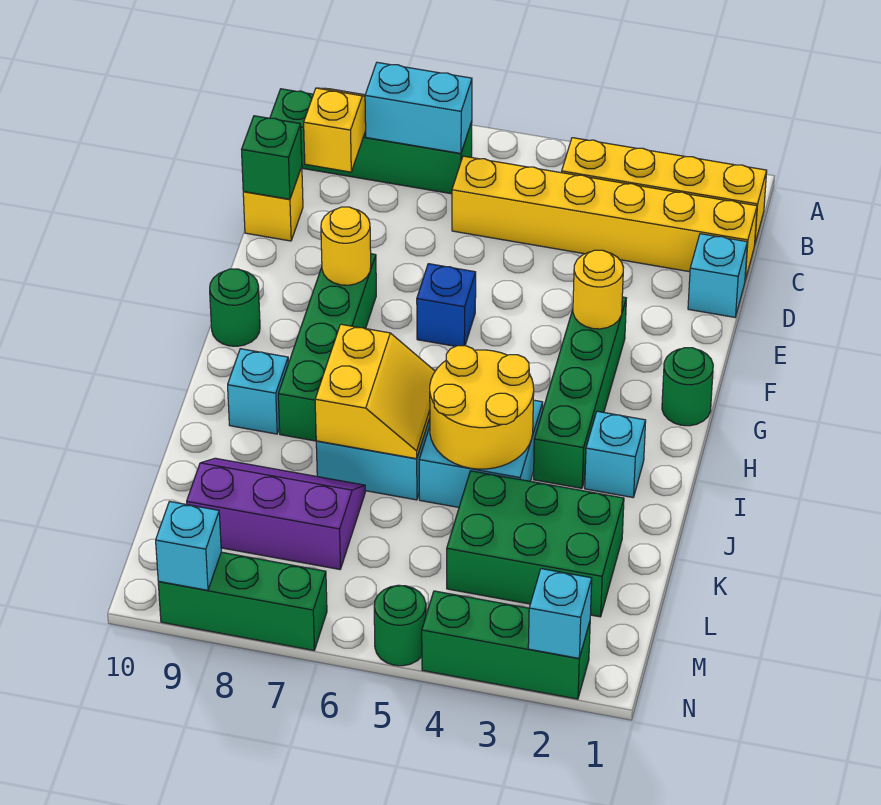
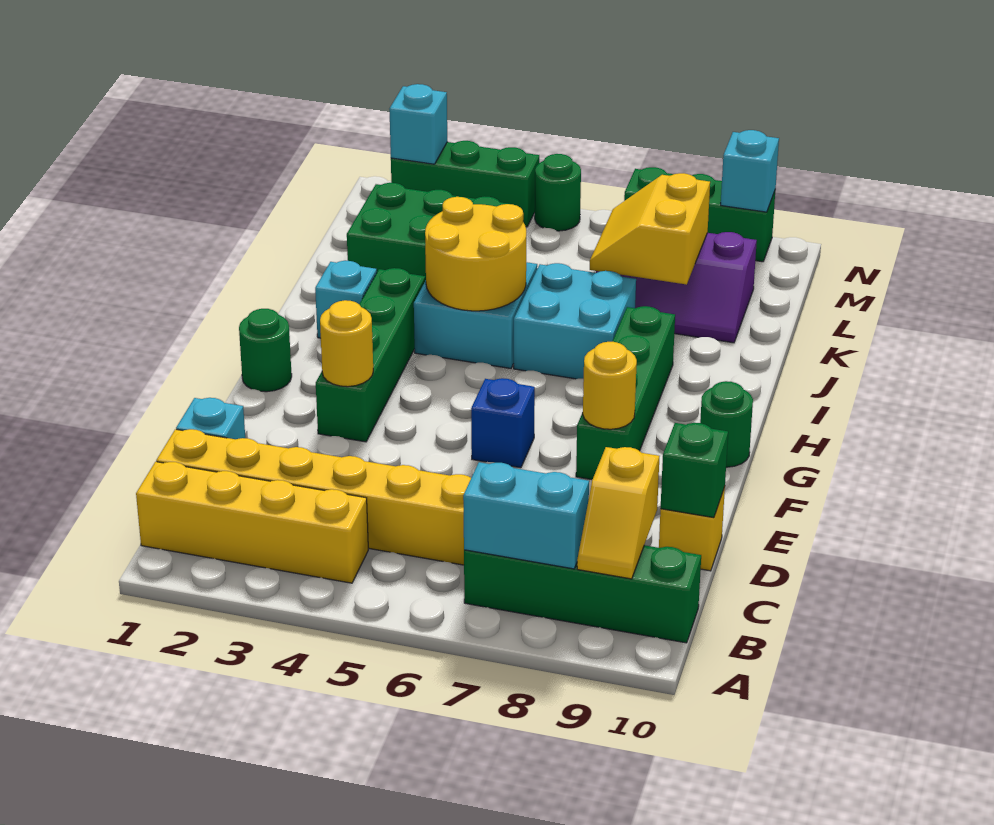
yellow 2x2 slope [315,324,435,459] -> yellow 2x2 slope moved to [590,173,710,285]
cyan 1x1 brick [228,349,288,434] -> none

